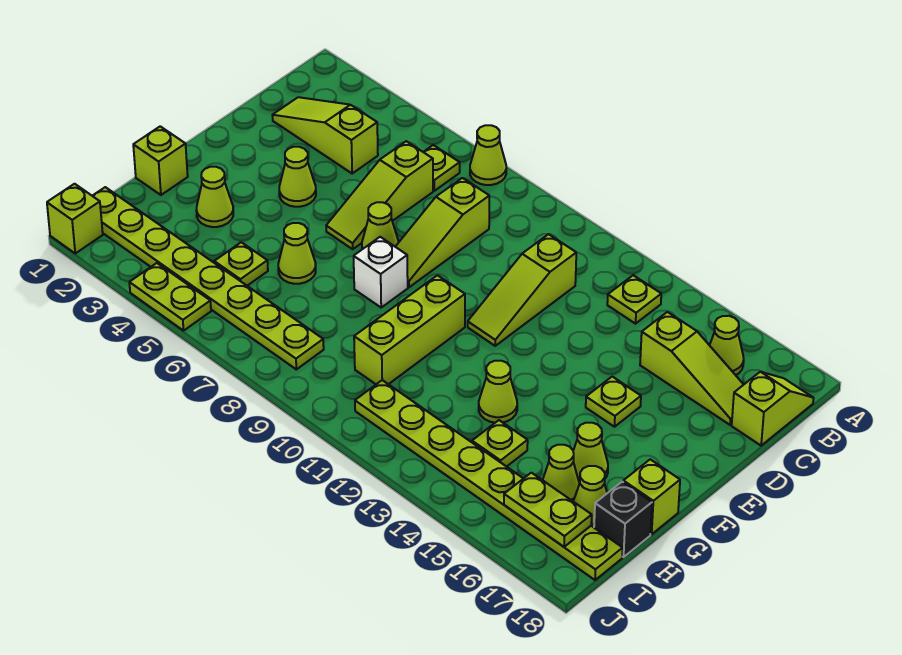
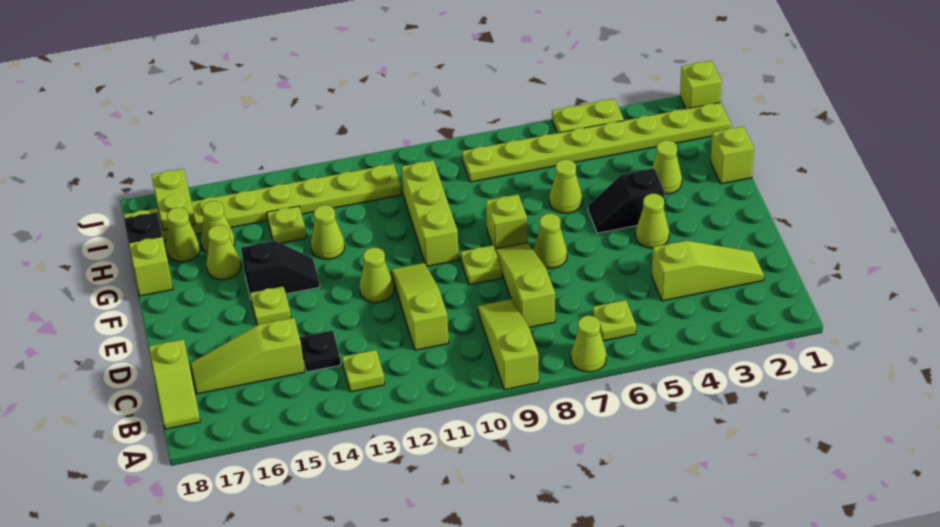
lime 1x1 cone [710,316,744,375] -> lime 1x1 cone moved to [360,248,394,303]
lime 1x3 slope [326,141,433,249] -> lime 1x3 slope moved to [478,300,539,390]
none -> black 1x1 plate [299,331,341,372]
none -> black 1x2 slope [588,168,664,233]
white 1x1 brick [354,237,408,307] -> lime 1x1 brick [486,194,527,249]
none -> black 1x2 slope [241,241,320,298]
lime 1x1 plate [214,242,268,286] -> lime 1x1 plate moved to [461,245,502,285]
lime 1x2 plate [504,473,592,547] -> lime 1x2 plate turned to [151,169,196,230]

